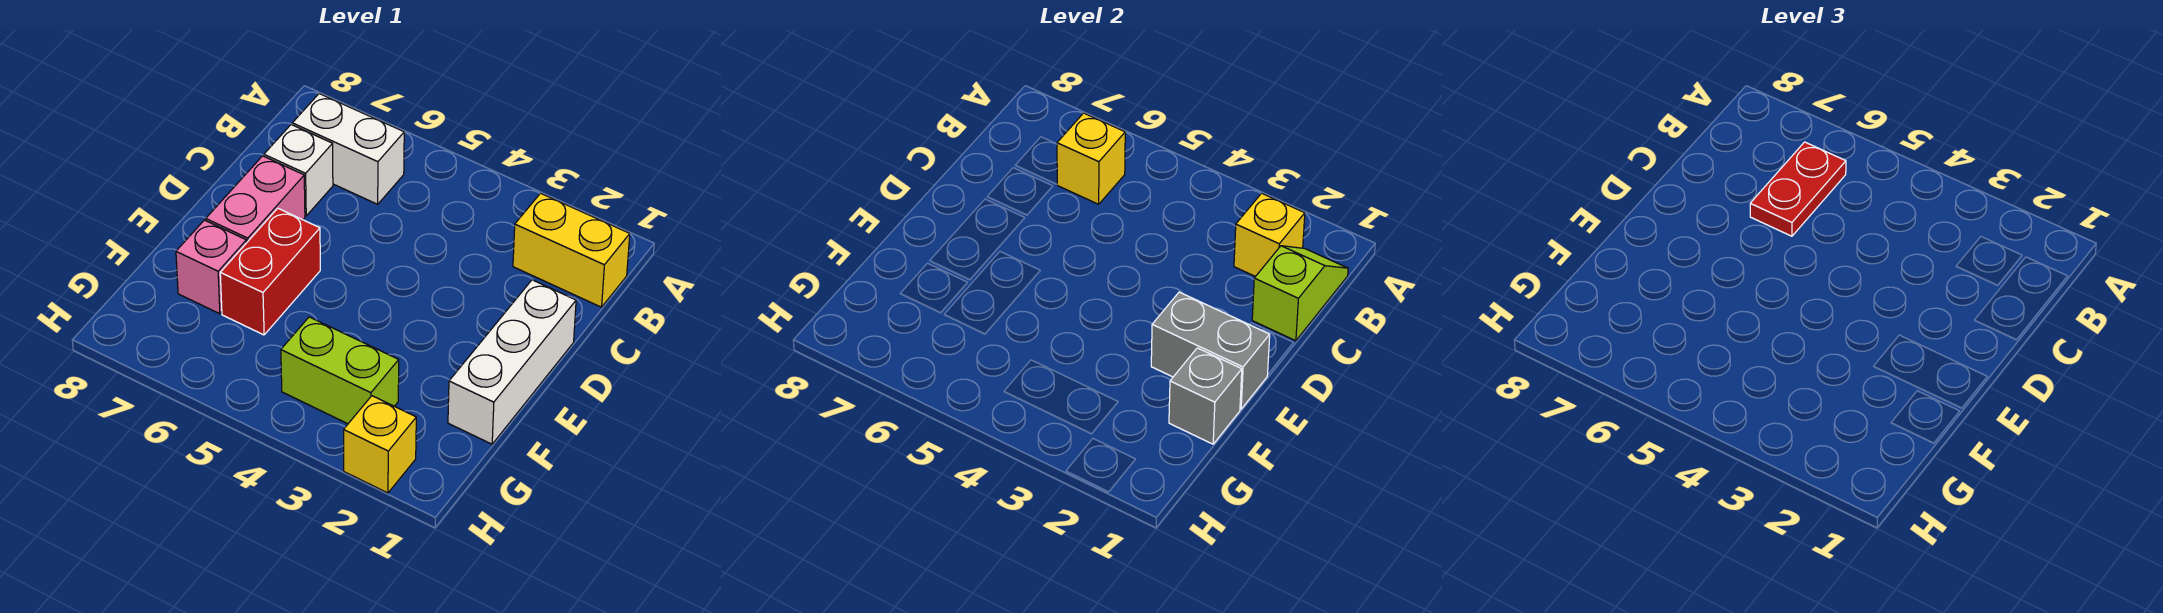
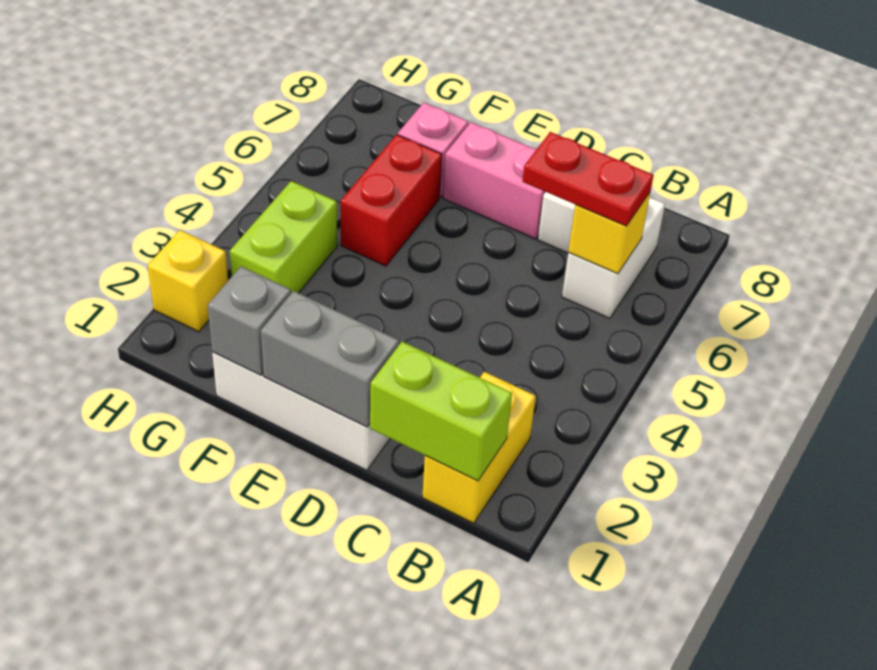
lime 1x2 slope [1252,246,1348,341] -> lime 1x2 brick [370,342,512,481]
yellow 1x1 brick [1234,193,1305,277] -> none
grey 1x2 brick [1151,292,1270,409] -> grey 1x2 brick turned to [261,291,399,427]
red 1x2 brick [220,208,320,335] -> red 1x2 brick turned to [341,135,442,266]

